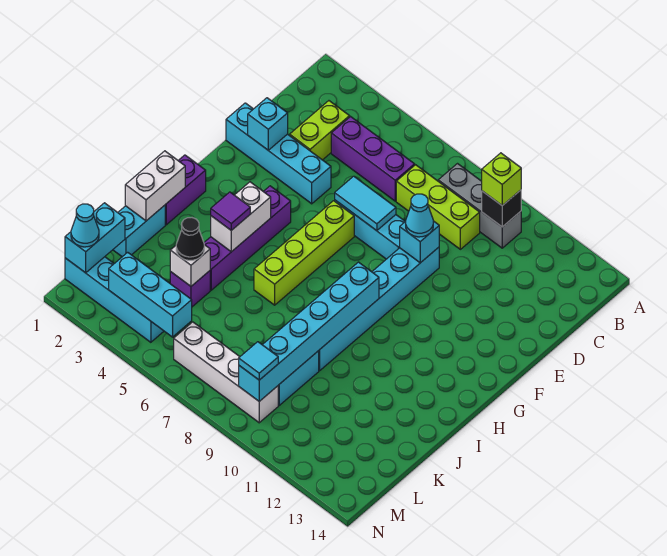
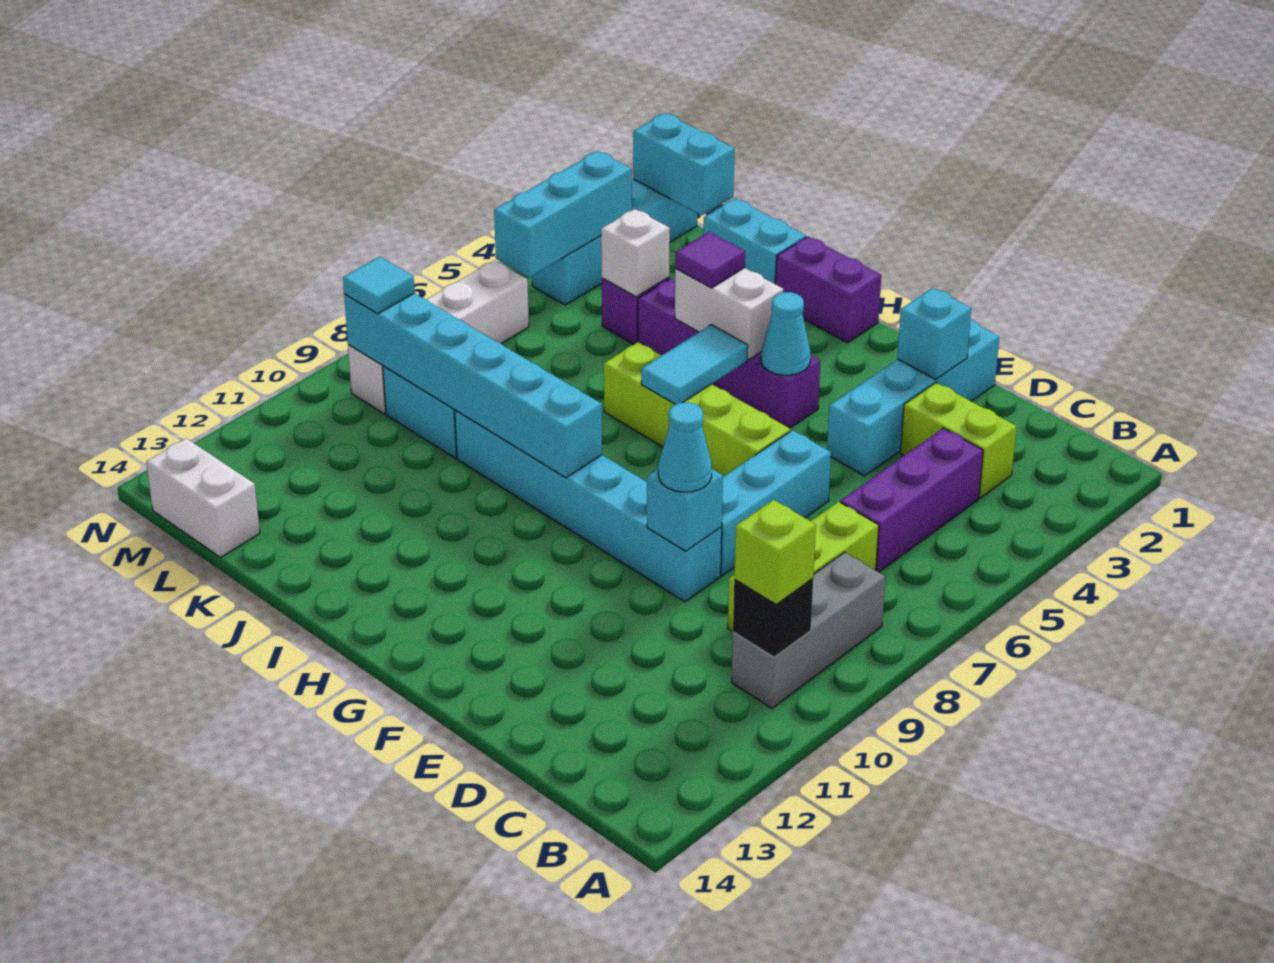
cyan 1x2 tile [335,176,396,231] -> cyan 1x2 tile moved to [641,325,748,404]
white 1x2 brick [125,151,185,221] -> white 1x2 brick moved to [146,438,260,557]
black 1x1 cone [176,218,204,260] -> none
cyan 1x1 cone [71,204,99,247] -> cyan 1x1 cone moved to [761,292,811,375]

